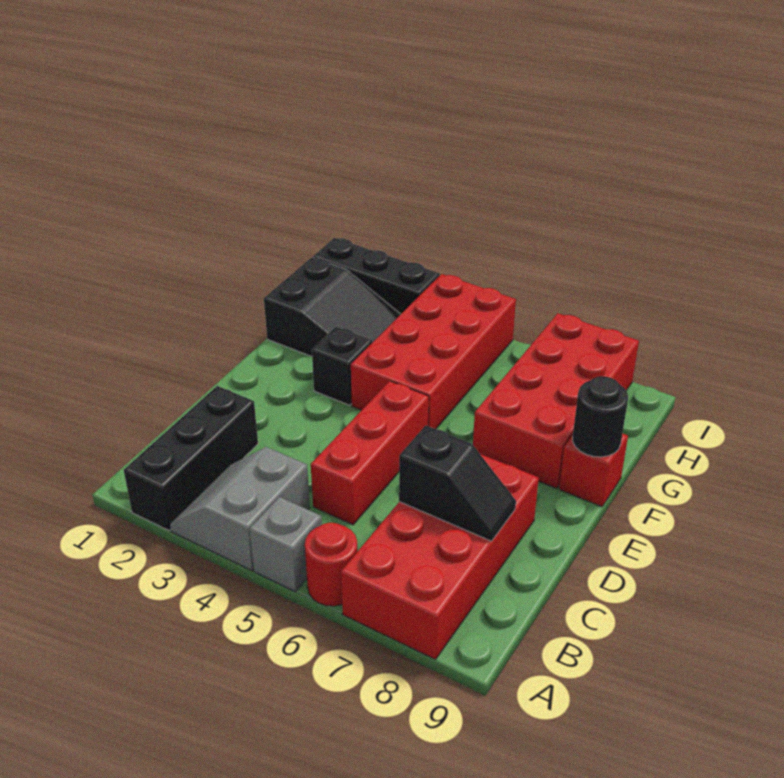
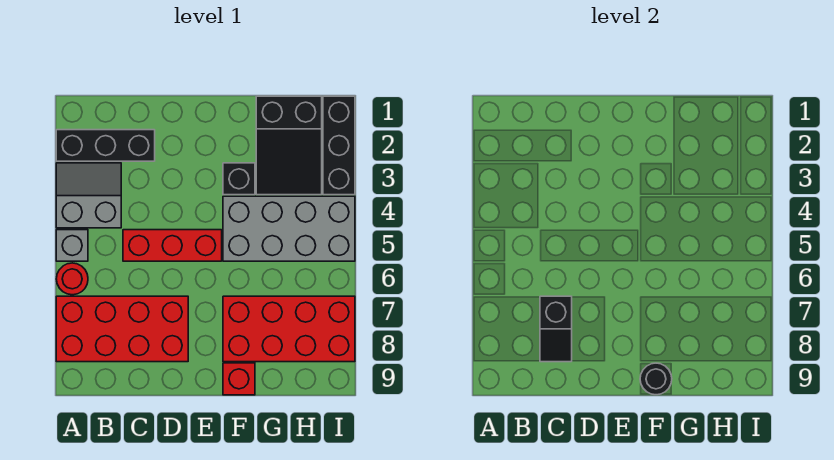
red 2x4 brick [351,274,516,429] -> grey 2x4 brick [223,196,355,261]

